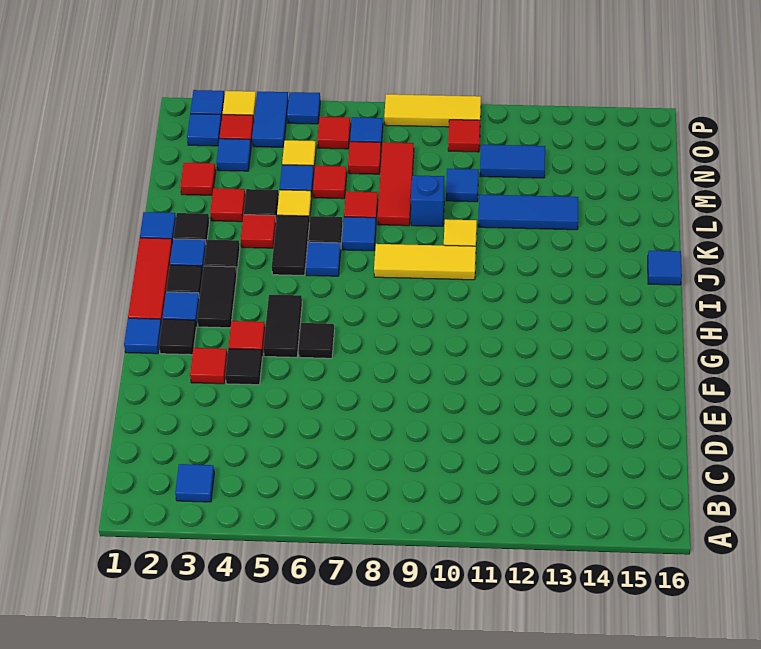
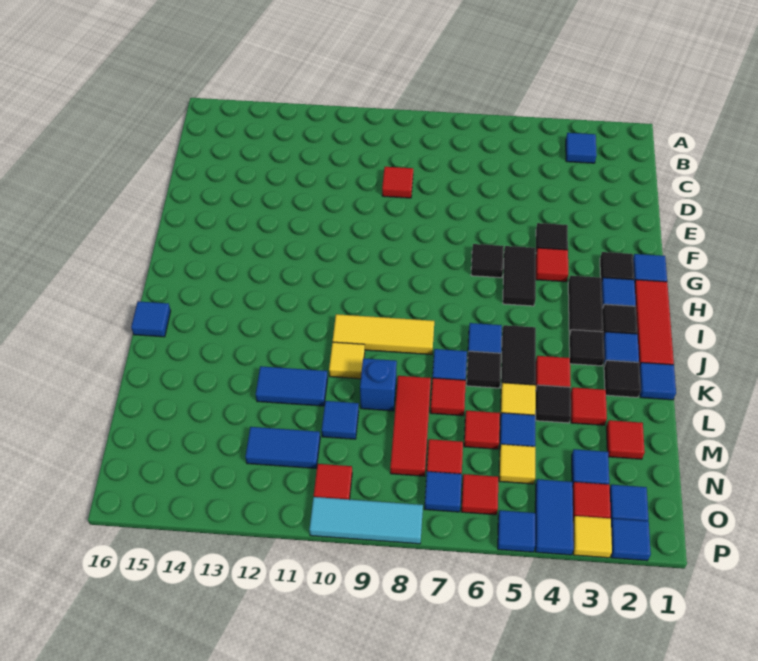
red 1x1 tile [190,348,227,384] -> red 1x1 tile moved to [382,167,413,198]
blue 1x3 tile [478,195,578,230] -> blue 1x2 tile [256,366,328,406]
yellow 1x3 tile [384,94,481,127] -> cyan 1x3 tile [309,497,423,544]

